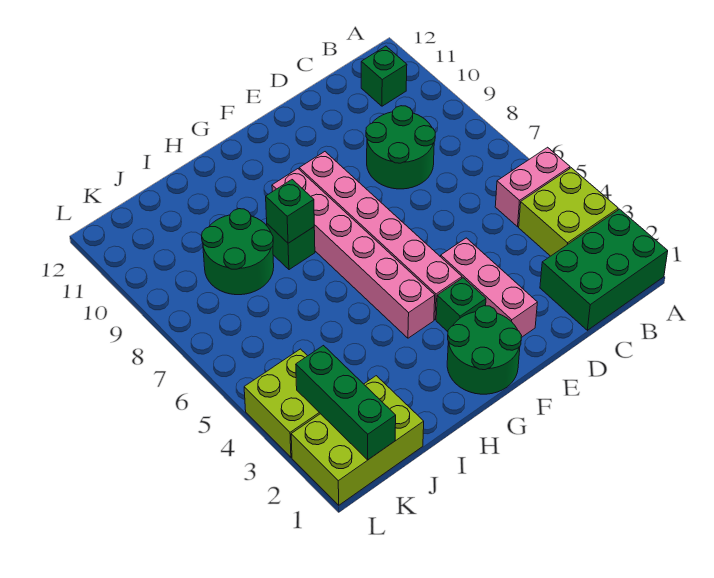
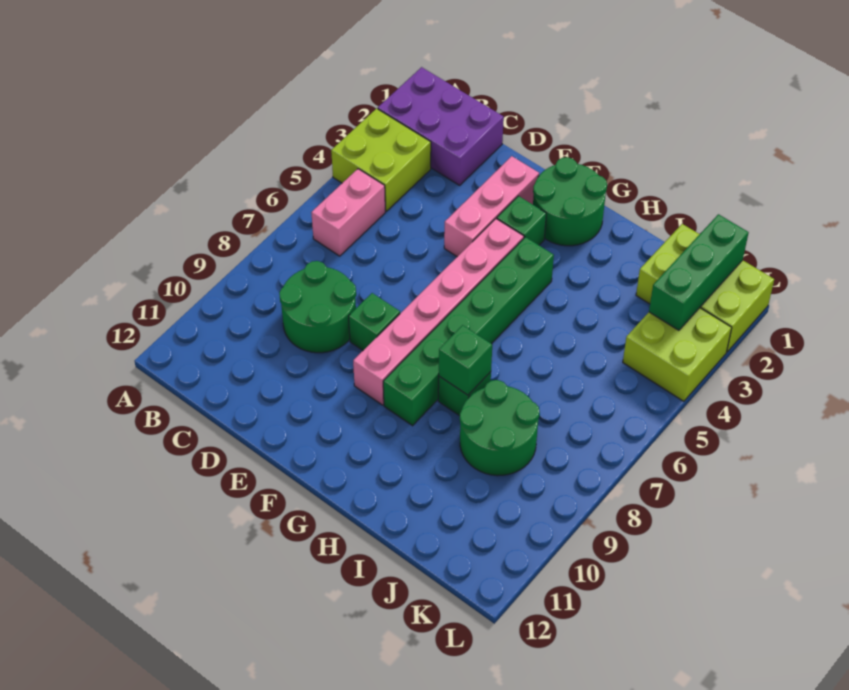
green 2x3 brick [540,209,668,330] -> purple 2x3 brick [378,67,504,185]
pink 1x2 brick [495,147,570,227] -> pink 1x2 brick turned to [311,169,385,256]
green 1x1 brick [361,46,407,106] -> green 1x1 brick moved to [349,293,400,350]
pink 1x6 brick [272,169,435,338] -> green 1x6 brick [383,237,554,426]

